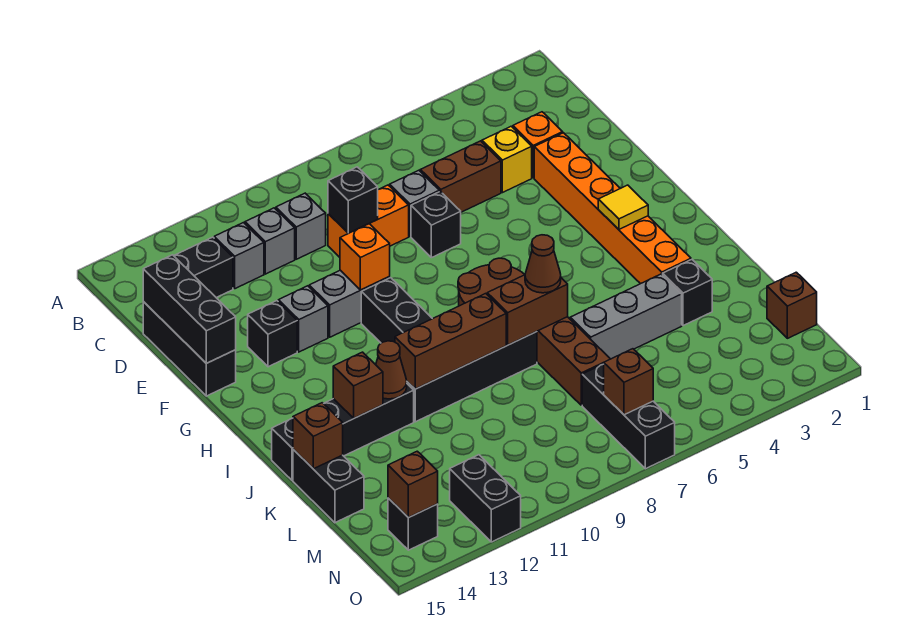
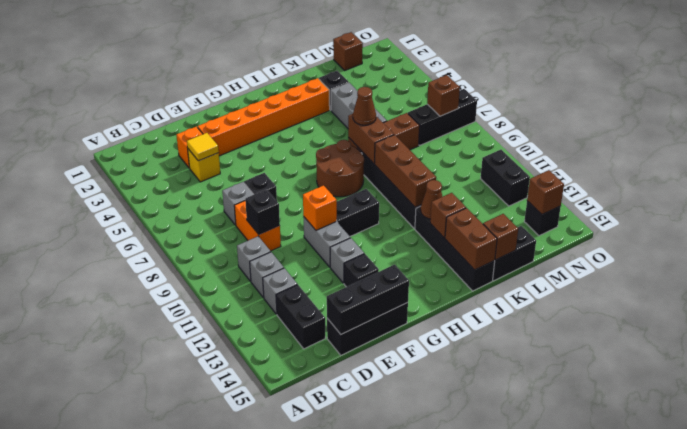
brown 1x2 brick [420,141,501,212] -> brown 1x2 brick moved to [445,208,497,270]
yellow 1x1 tile [598,185,648,229] -> yellow 1x1 tile moved to [187,133,219,161]
black 1x2 brick [450,455,521,542] -> black 1x2 brick turned to [481,150,530,206]

